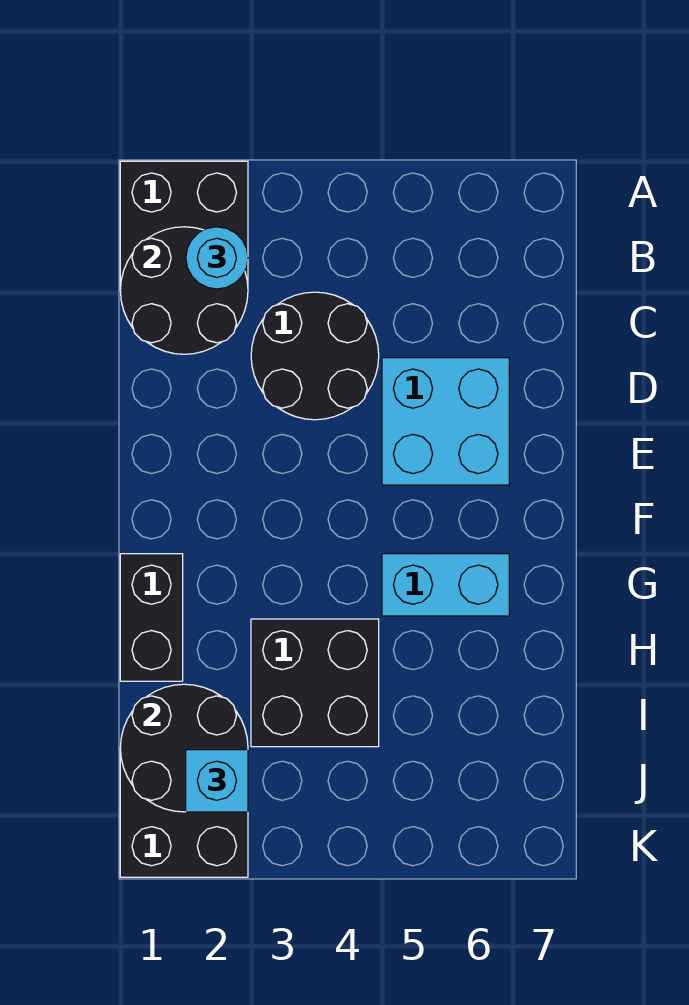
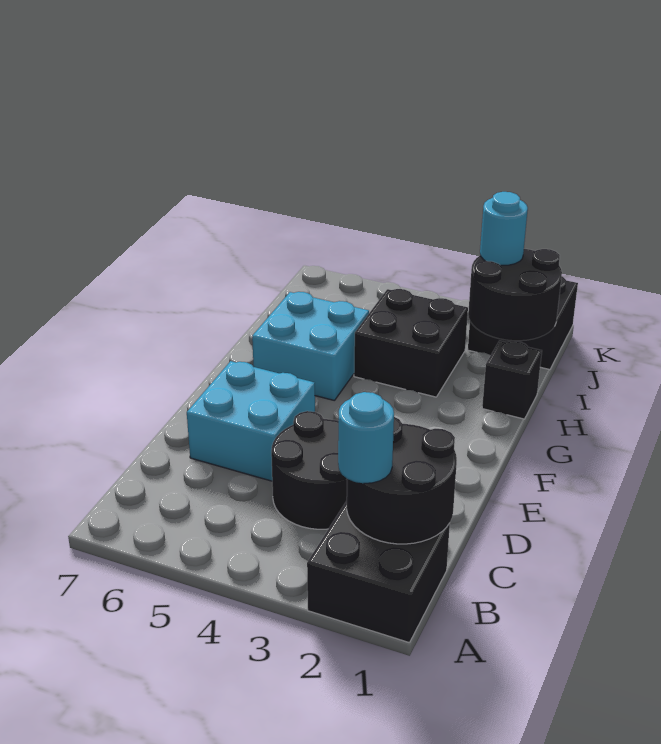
black 1x2 brick [120,554,183,681] -> black 1x1 brick [482,341,542,419]
cyan 1x2 brick [382,554,509,616] -> cyan 2x2 brick [252,292,369,401]
cyan 1x1 brick [186,750,248,812] -> cyan 1x1 round brick [480,192,528,265]

